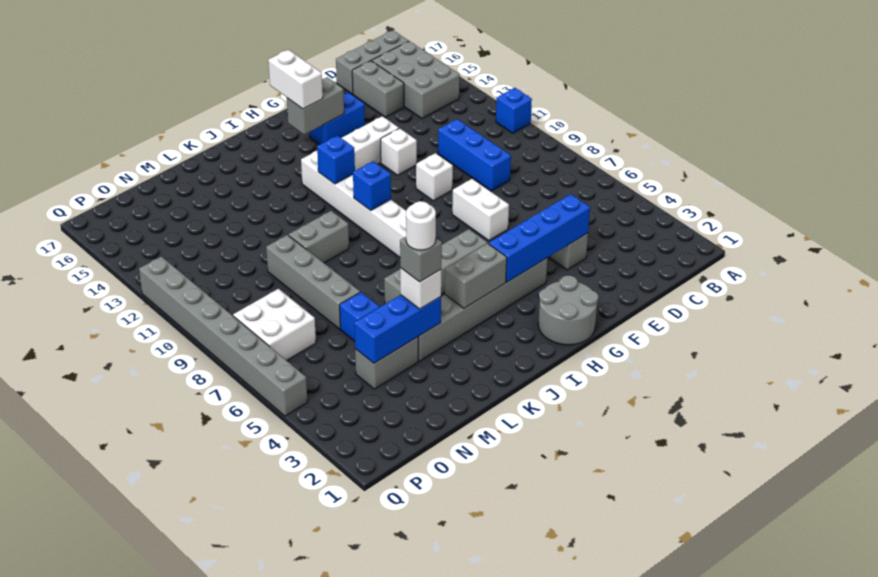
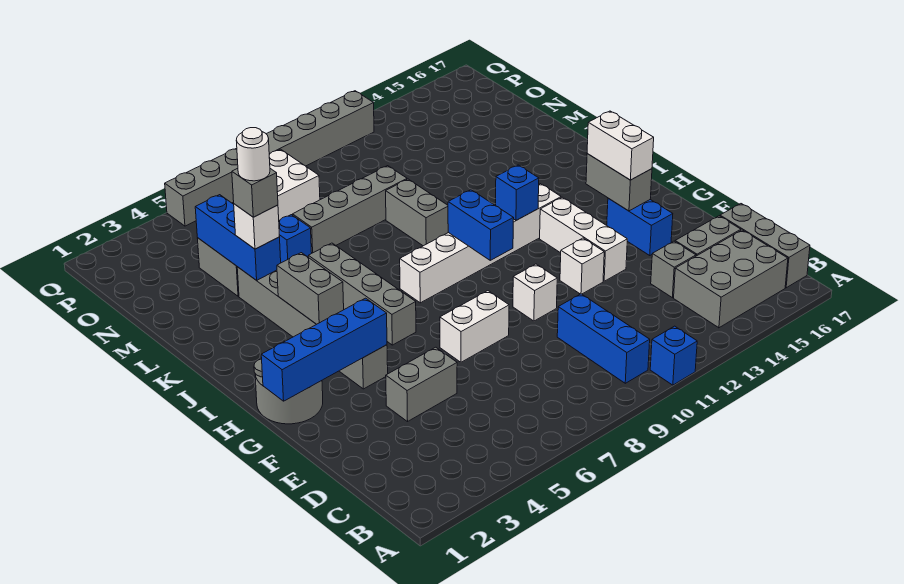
blue 1x3 brick [438,119,511,191] -> blue 1x3 brick turned to [557,294,650,383]
none -> grey 1x1 brick [651,241,696,298]
blue 1x4 brick [489,194,590,282] -> blue 1x4 brick turned to [261,298,387,401]
white 1x2 brick [268,50,323,109] -> white 1x2 brick turned to [587,111,654,180]
blue 1x1 brick [353,161,391,210] -> blue 1x2 brick [448,190,514,260]

